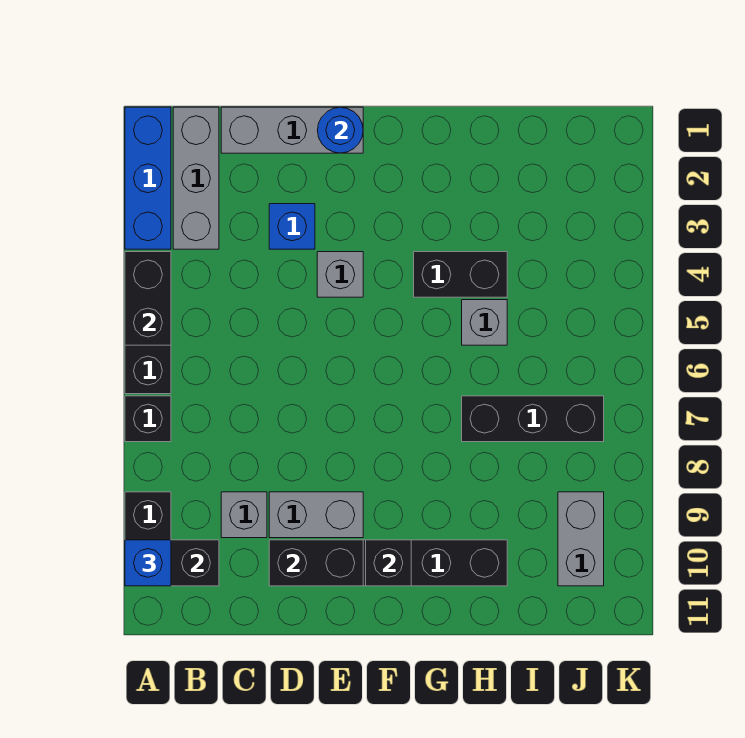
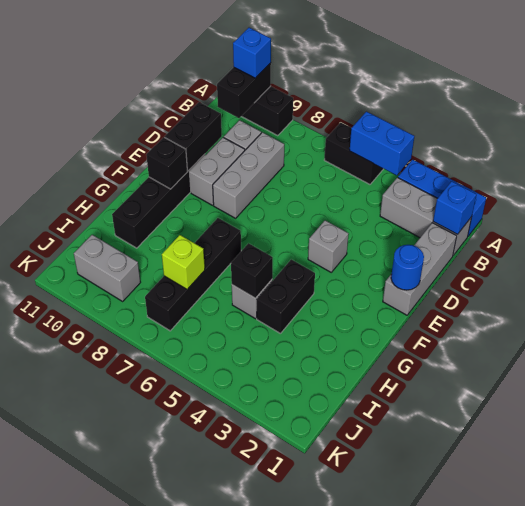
black 1x2 brick [125,252,171,345] -> blue 1x2 brick [350,112,414,176]
black 1x1 brick [125,396,171,442] -> black 1x1 brick moved to [231,243,273,298]
none -> grey 1x3 brick [213,132,284,218]
blue 1x1 brick [269,204,315,249] -> blue 1x1 brick moved to [433,181,476,234]
black 1x3 brick [462,396,604,442] -> black 1x4 brick [145,218,241,331]
none -> lime 1x1 brick [162,235,205,289]

